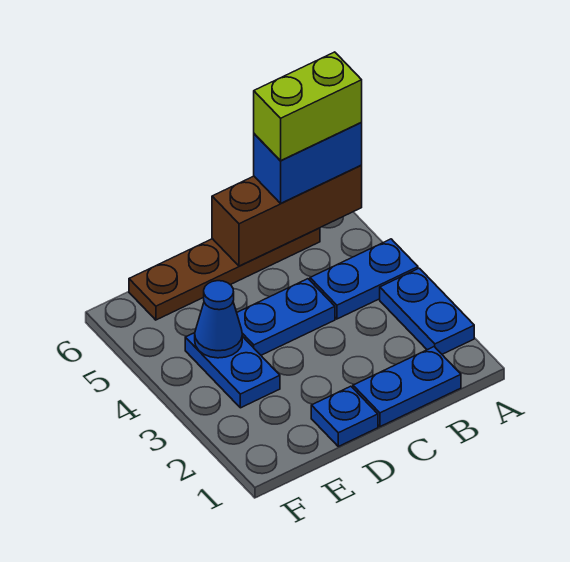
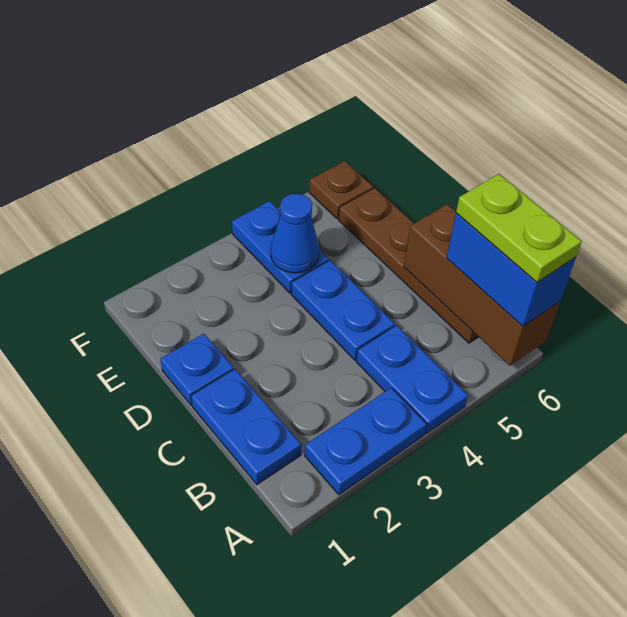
lime 1x2 brick [254,52,362,160] -> lime 1x2 plate [456,174,582,282]
blue 1x2 plate [185,333,280,408] -> blue 1x2 plate turned to [232,201,329,293]
none -> brown 1x1 plate [309,161,373,219]

